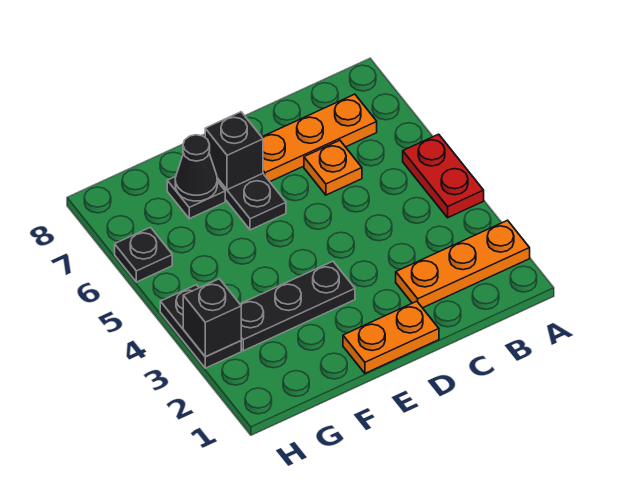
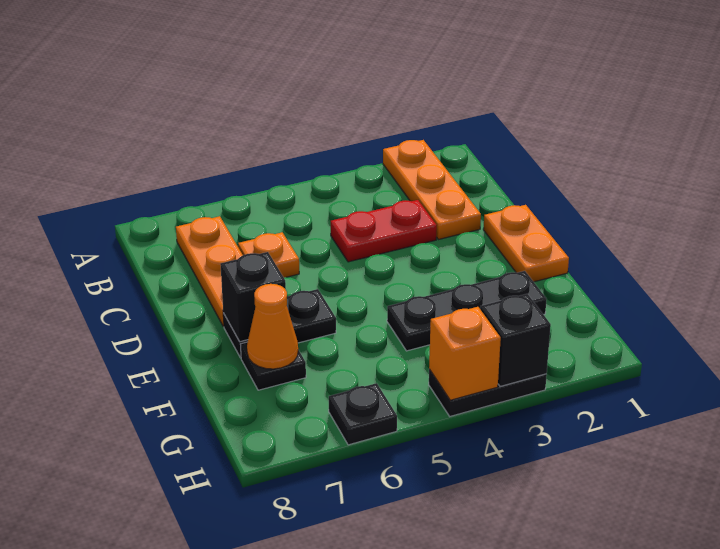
red 1x2 plate [403,134,484,218] -> red 1x2 plate moved to [331,200,437,262]
black 1x3 plate [240,261,355,351] -> black 1x3 plate turned to [387,271,547,351]
black 1x1 cone [175,135,217,201] -> orange 1x1 cone [247,284,298,369]
none -> orange 1x1 brick [429,307,501,400]

